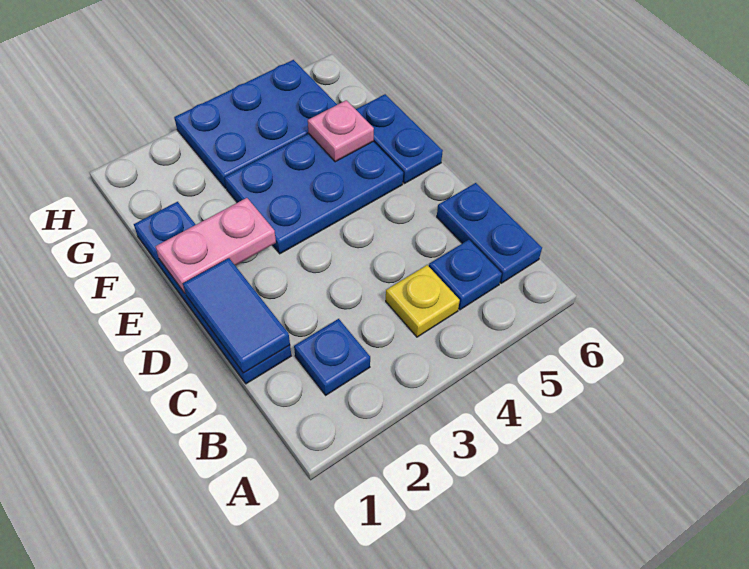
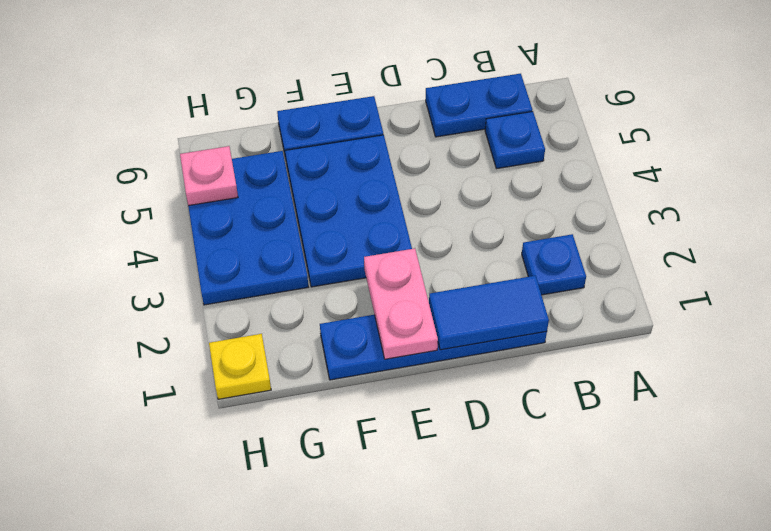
yellow 1x1 plate [386,265,460,337] -> yellow 1x1 plate moved to [209,334,271,399]
pink 1x1 plate [308,100,374,162] -> pink 1x1 plate moved to [180,146,238,206]

